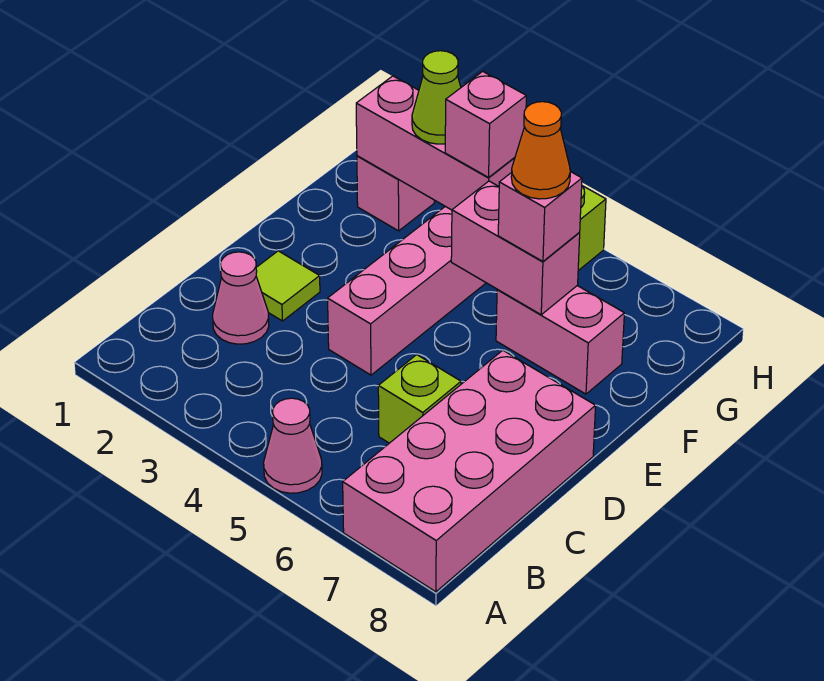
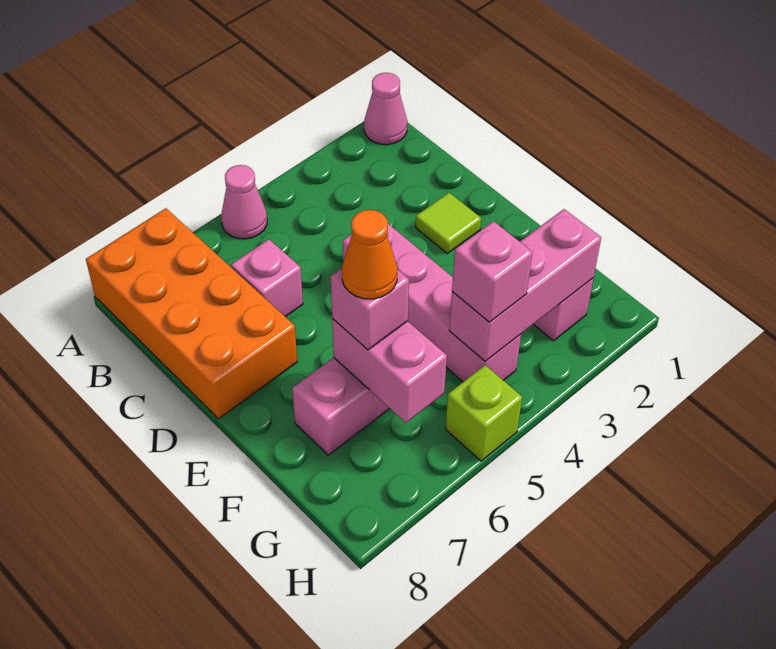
pink 2x4 brick [343,350,596,592] -> orange 2x4 brick [86,208,297,419]
pink 1x1 cone [213,252,269,344] -> pink 1x1 cone moved to [364,73,407,145]
lime 1x1 brick [378,355,461,443] -> pink 1x1 brick [231,239,303,317]
pink 1x2 brick [451,181,580,315] -> pink 1x2 brick turned to [332,318,447,423]
lime 1x1 cone [412,51,461,144] -> none

